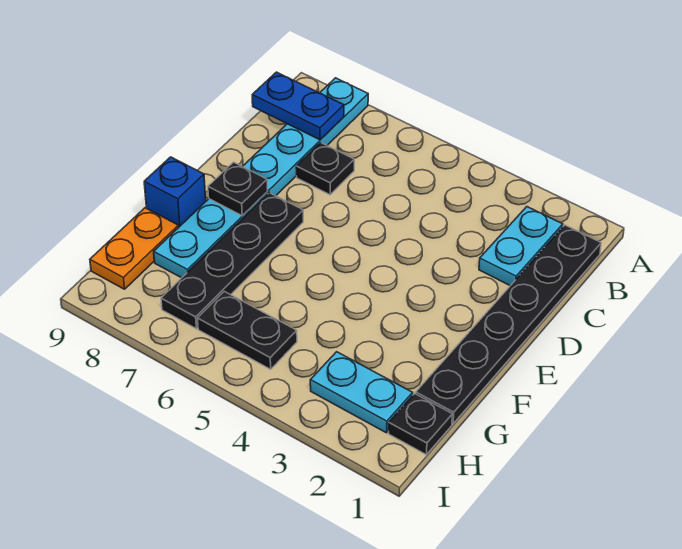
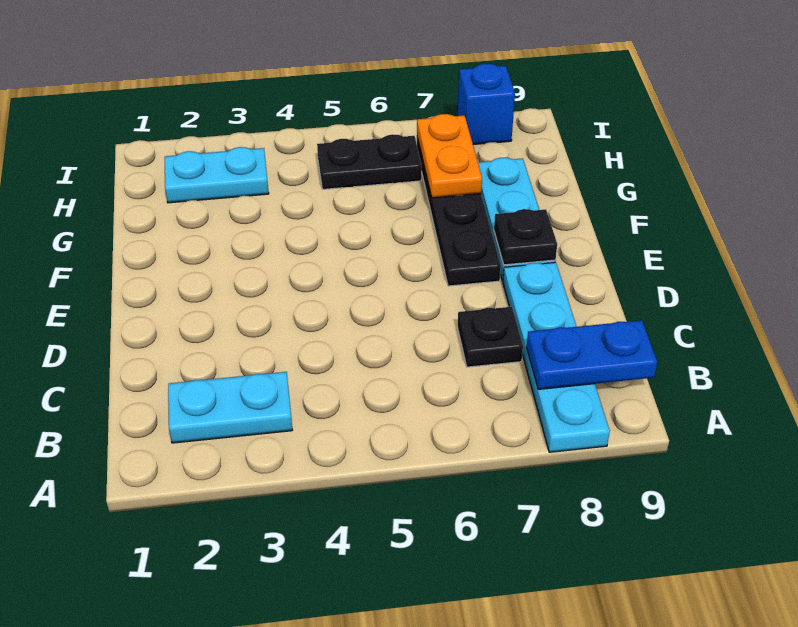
black 1x6 plate [416,225,601,424] -> none
cyan 1x2 plate [479,207,563,286] -> cyan 1x2 plate turned to [168,372,292,443]
blue 1x1 brick [144,157,206,227] -> blue 1x1 brick moved to [458,64,515,145]
orange 1x2 plate [90,208,179,289] -> orange 1x2 plate moved to [417,114,482,198]
black 1x1 plate [389,394,452,455] -> none

